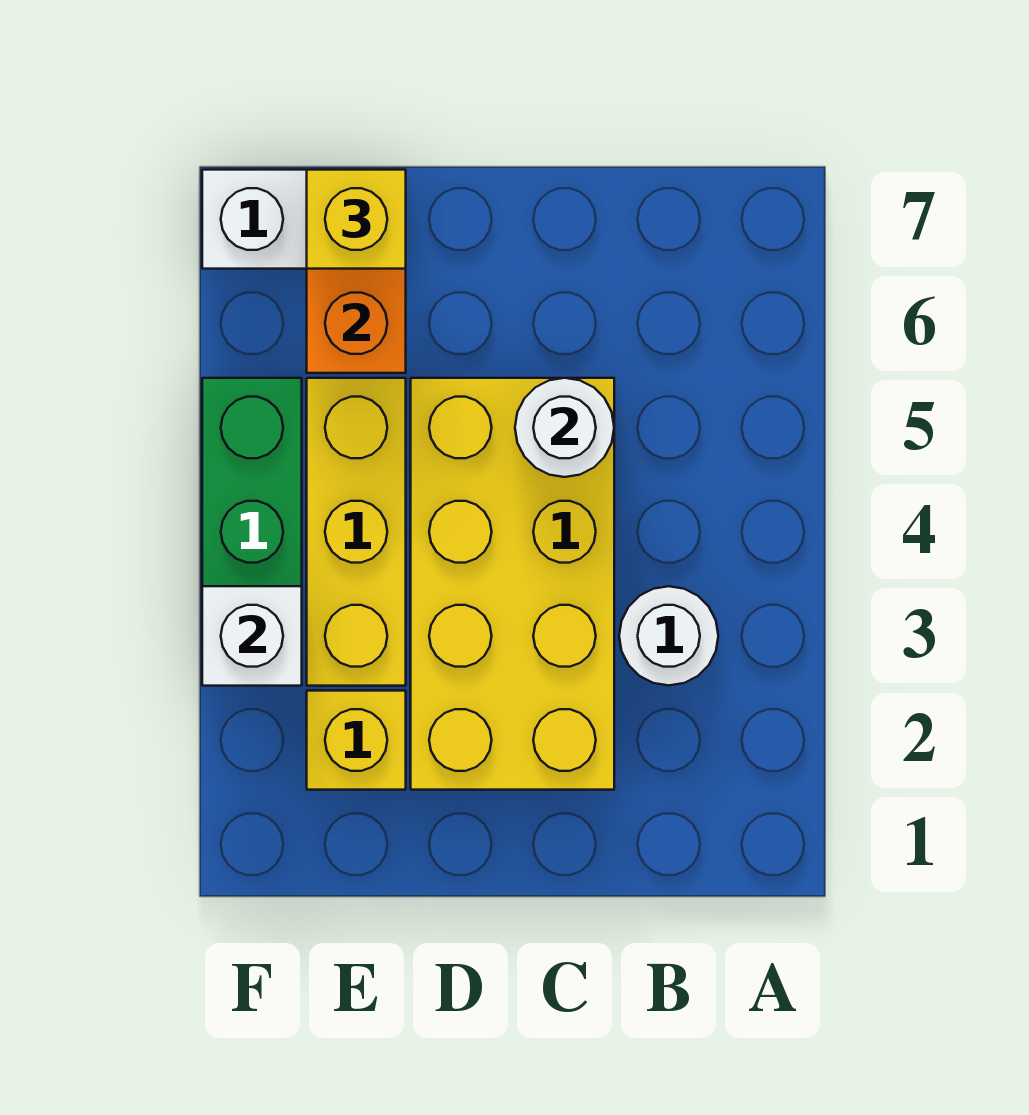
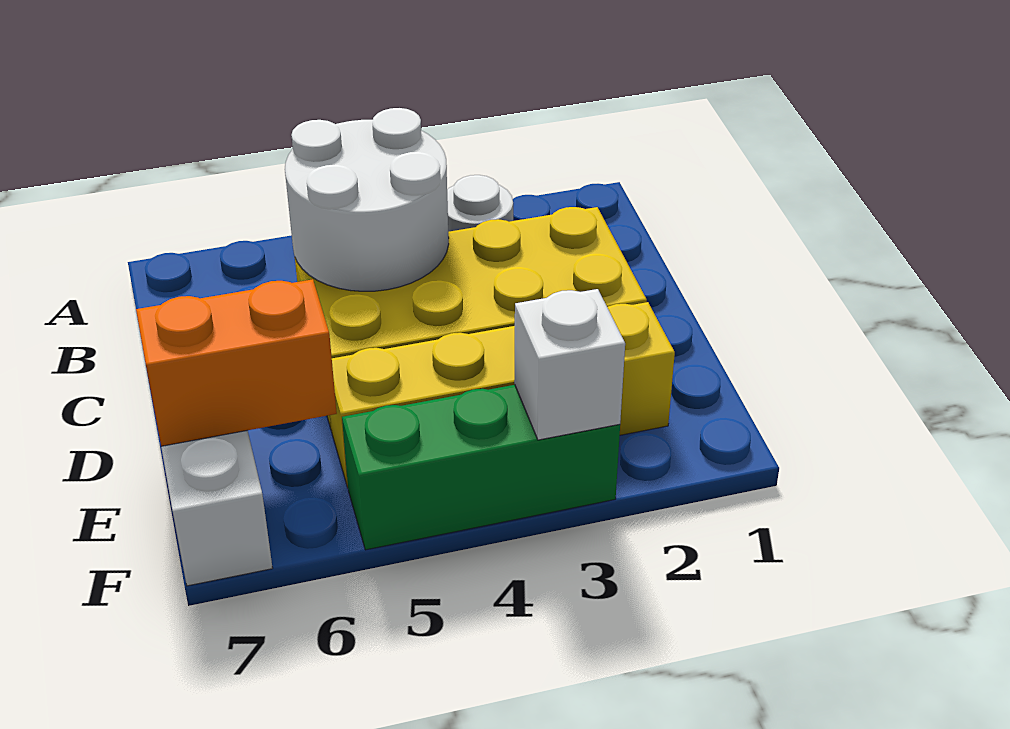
white 1x1 round brick [515,378,614,477] -> white 2x2 round brick [285,108,449,291]
yellow 1x1 brick [307,170,406,269] -> none

